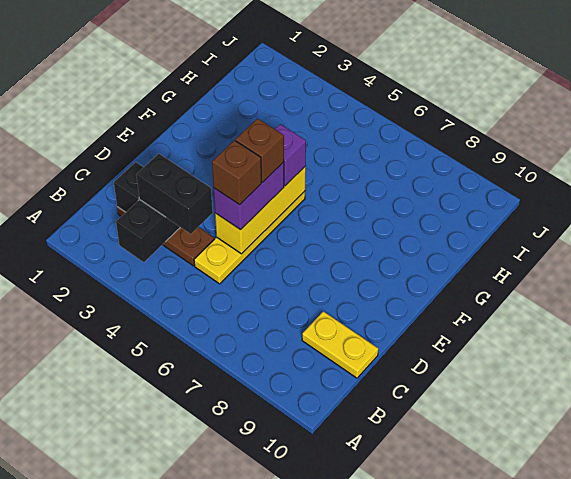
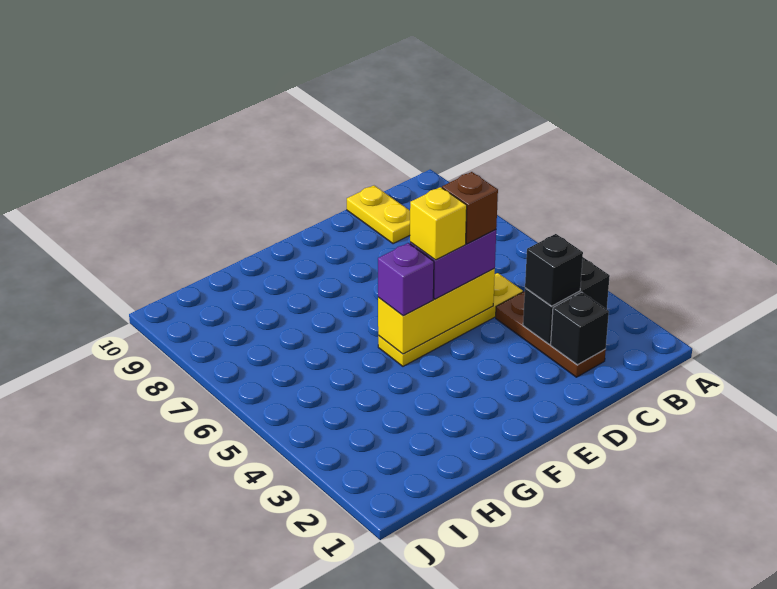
black 1x2 brick [136,154,213,234] -> black 1x1 brick [525,234,583,306]
brown 1x1 brick [235,119,284,182] -> yellow 1x1 brick [410,187,467,260]

